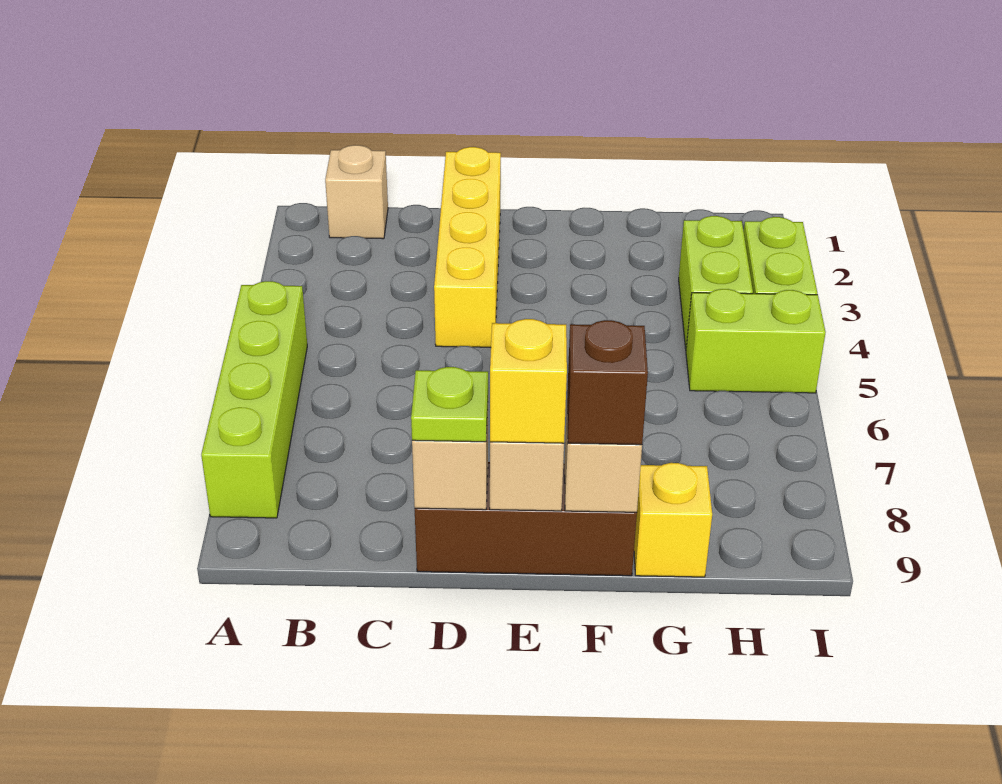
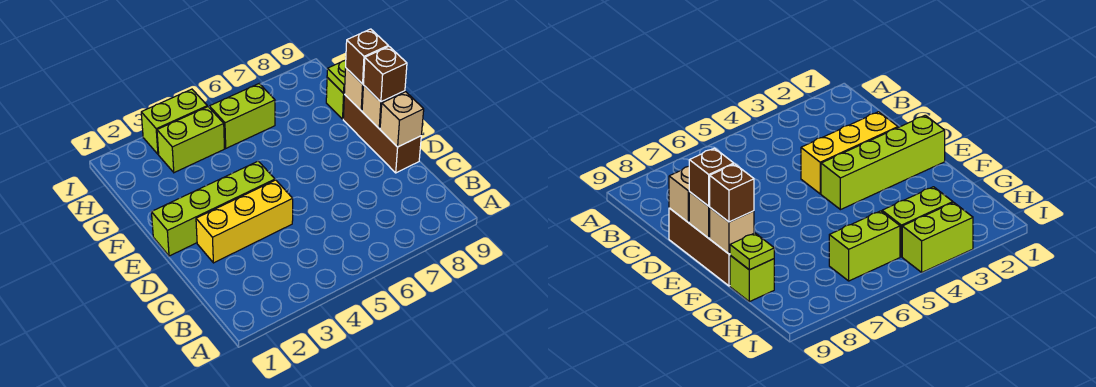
lime 1x4 brick [201,281,307,518] -> lime 1x4 brick moved to [151,161,275,256]
tan 1x1 brick [325,145,388,239] -> none
yellow 1x4 brick [434,147,501,347] -> yellow 1x3 brick [196,180,293,263]
lime 1x1 plate [411,367,488,442] -> lime 1x1 plate moved to [327,60,346,93]
yellow 1x1 brick [490,319,567,443] -> brown 1x1 brick [363,46,407,102]
yellow 1x1 brick [634,463,712,577] -> lime 1x1 brick [326,78,344,119]
lime 1x2 brick [686,289,826,393] -> lime 1x2 brick turned to [209,84,275,148]

